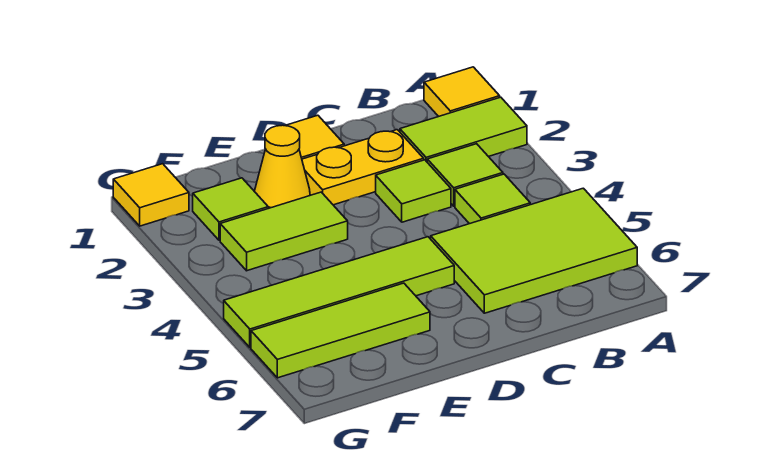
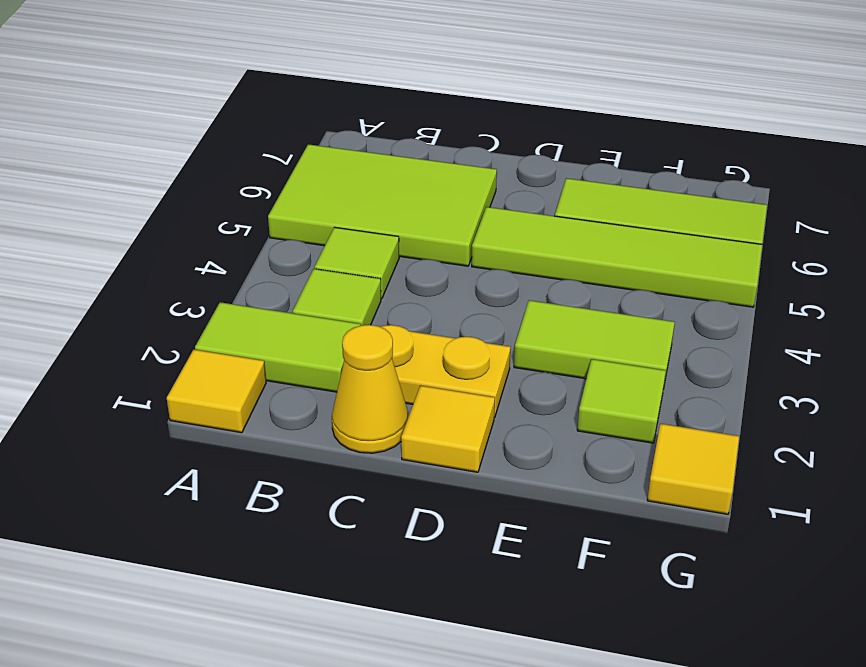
lime 1x1 tile [376,160,451,222] -> none
yellow 1x1 cone [255,125,310,208] -> yellow 1x1 cone moved to [332,325,408,453]

